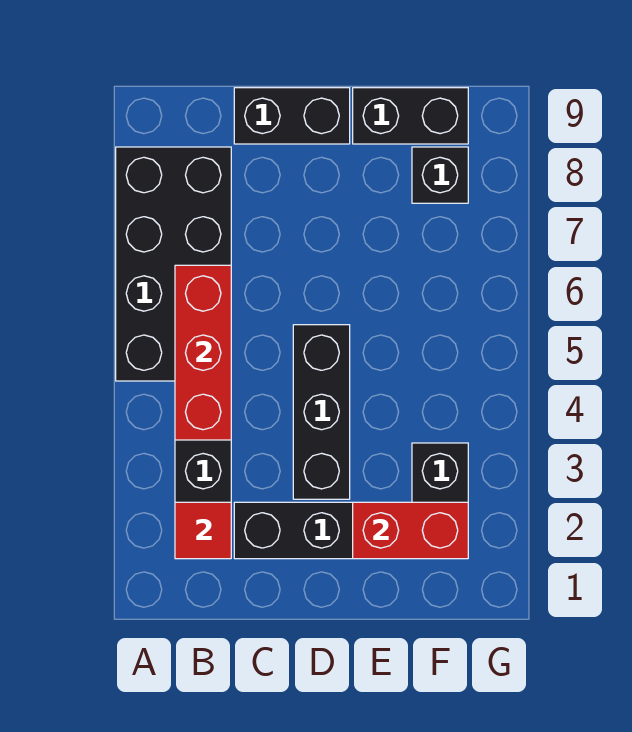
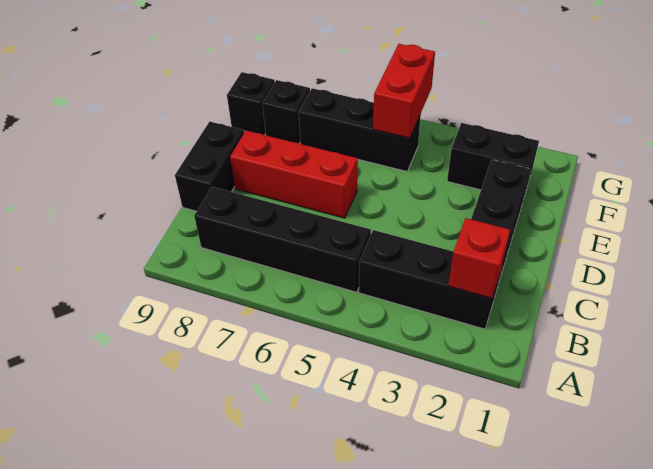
black 2x4 brick [116,147,231,381] -> black 1x4 brick [194,187,371,292]
red 1x1 tile [175,502,231,559] -> red 1x1 brick [448,218,510,298]
red 1x3 brick [175,265,231,440] -> red 1x3 brick moved to [230,131,358,218]
black 1x3 brick [293,325,350,499] -> black 1x3 brick moved to [298,88,421,171]
red 1x2 brick [353,502,468,559] -> red 1x2 brick moved to [373,44,435,138]
black 1x2 brick [353,88,468,144] -> black 1x1 brick [227,72,275,135]

